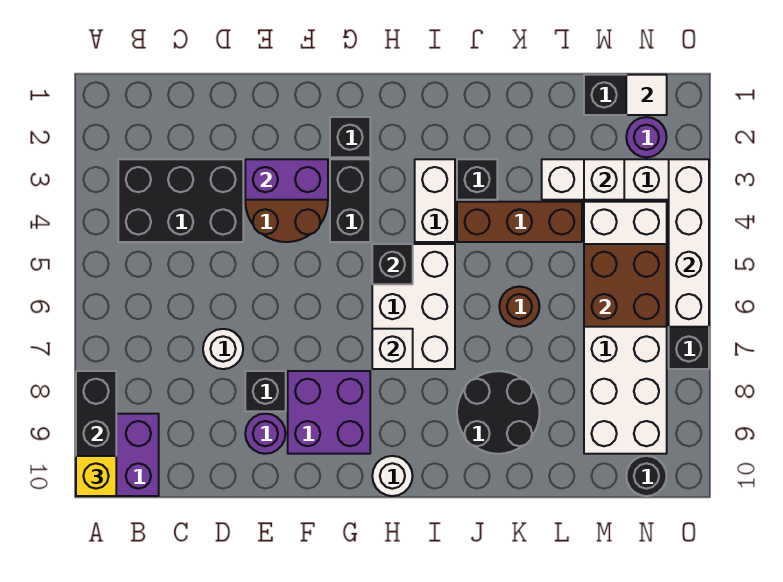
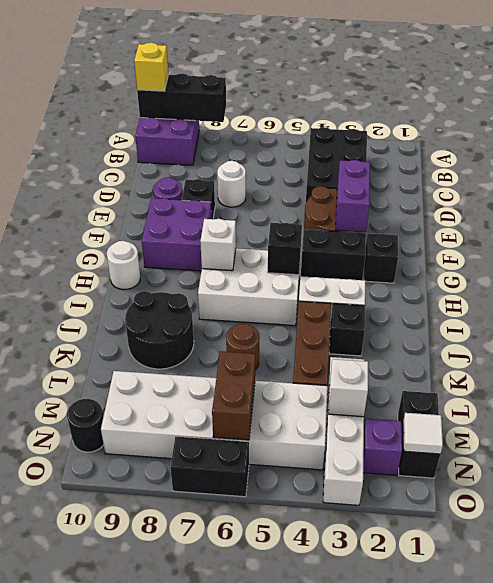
brown 2x2 brick [584,244,667,327] -> brown 1x2 brick [212,351,255,440]
purple 1x1 round brick [626,117,667,157] -> purple 1x1 brick [363,419,402,475]
white 1x4 brick [669,159,709,327] -> none

